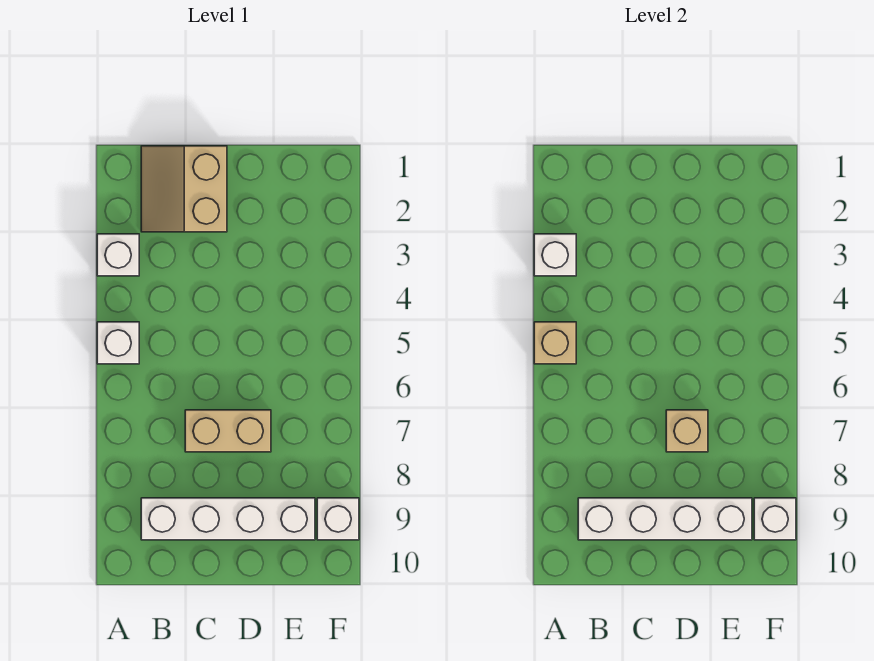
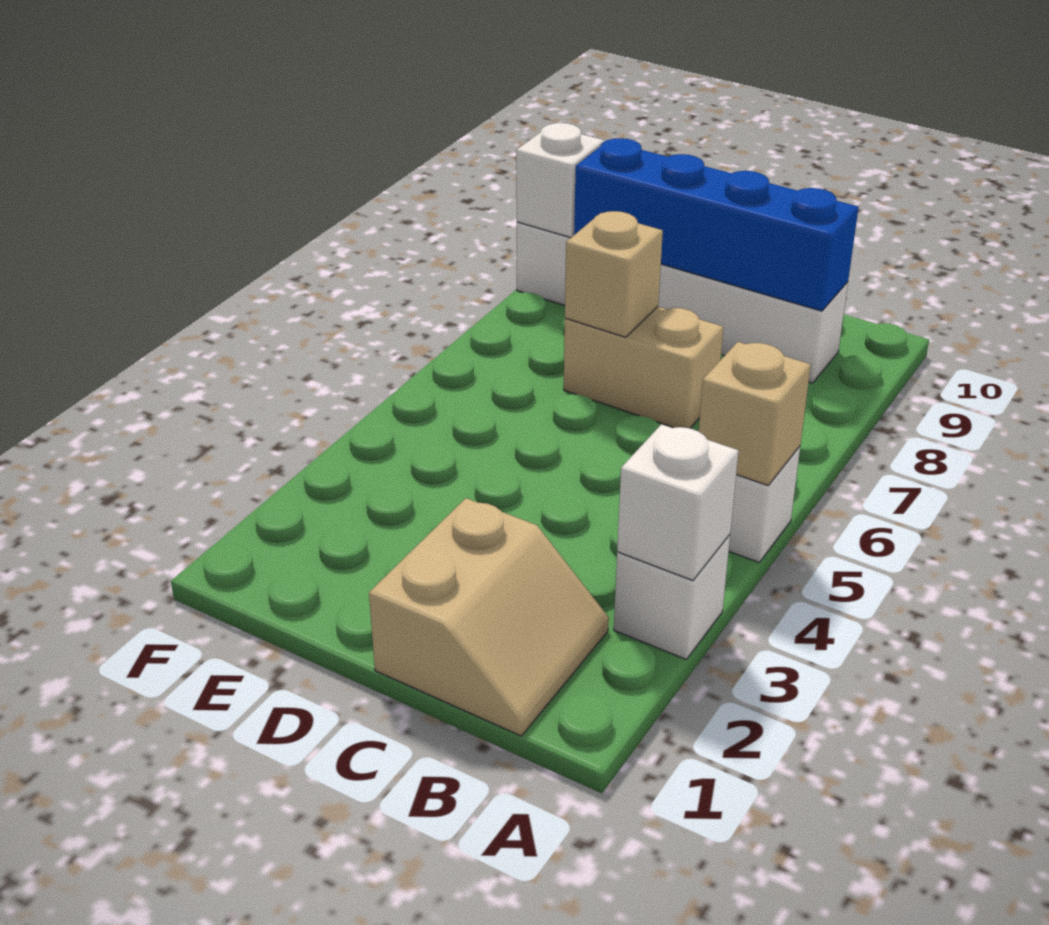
white 1x4 brick [578,498,752,540] -> blue 1x4 brick [574,138,859,311]

